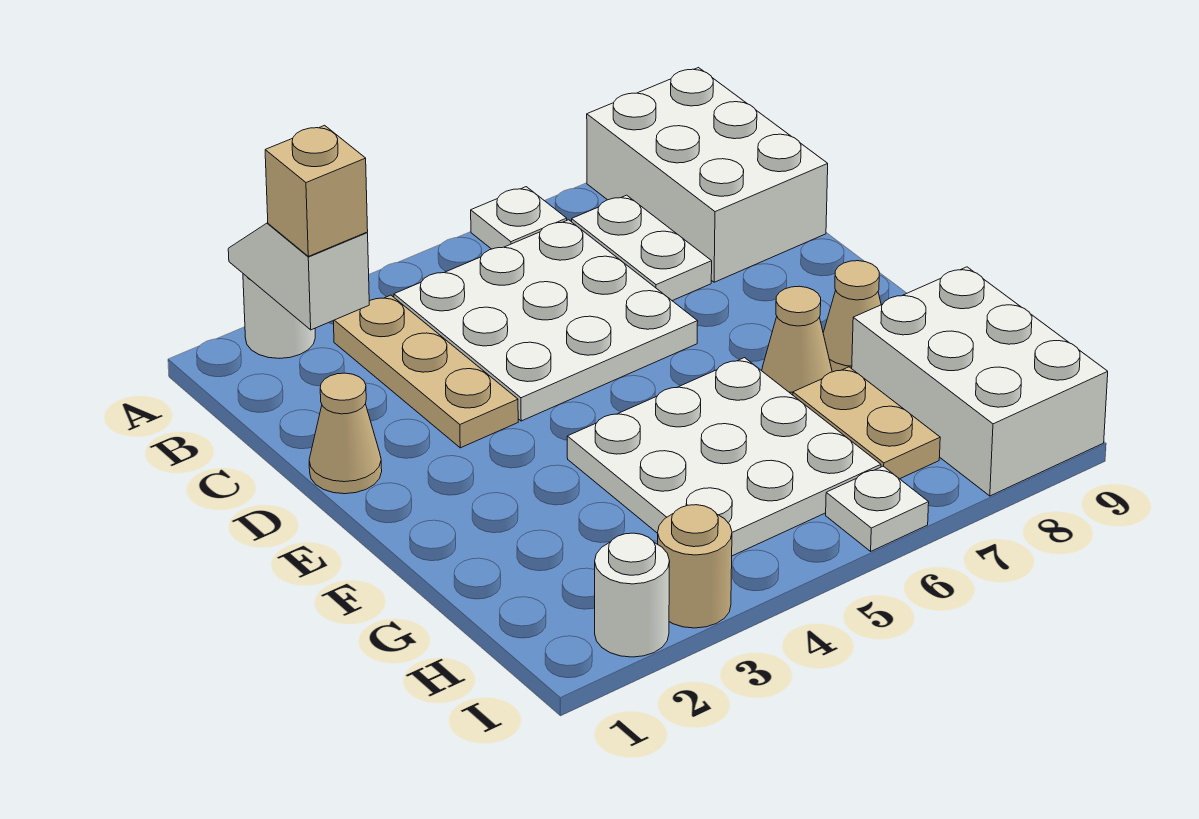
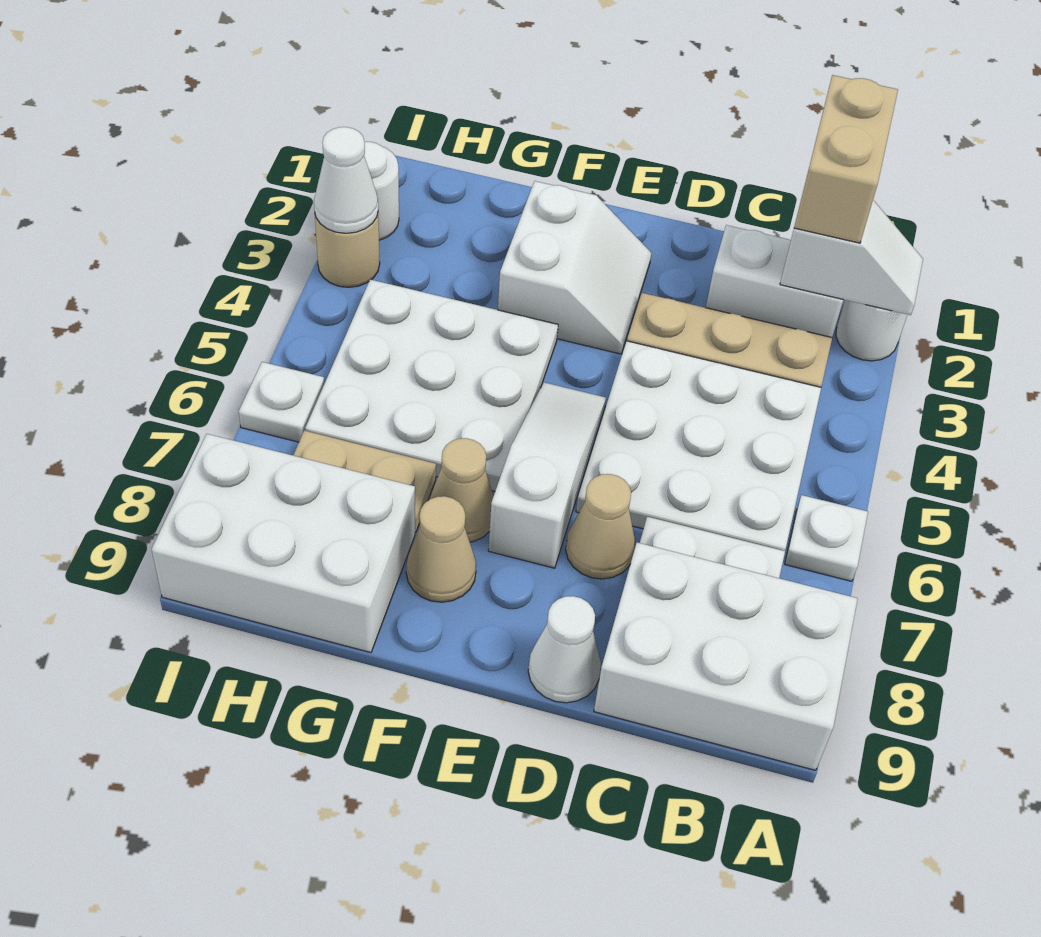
none -> white 1x2 brick [706,225,843,337]
tan 1x1 brick [265,125,368,256] -> tan 1x2 brick [794,75,898,243]
tan 1x1 cone [309,373,382,494] -> tan 1x1 cone moved to [566,474,635,579]
none -> white 1x1 cone [528,596,601,703]
none -> white 2x2 slope [498,181,651,354]
none -> white 1x3 slope [488,382,606,568]
none -> white 1x1 cone [314,127,378,233]

